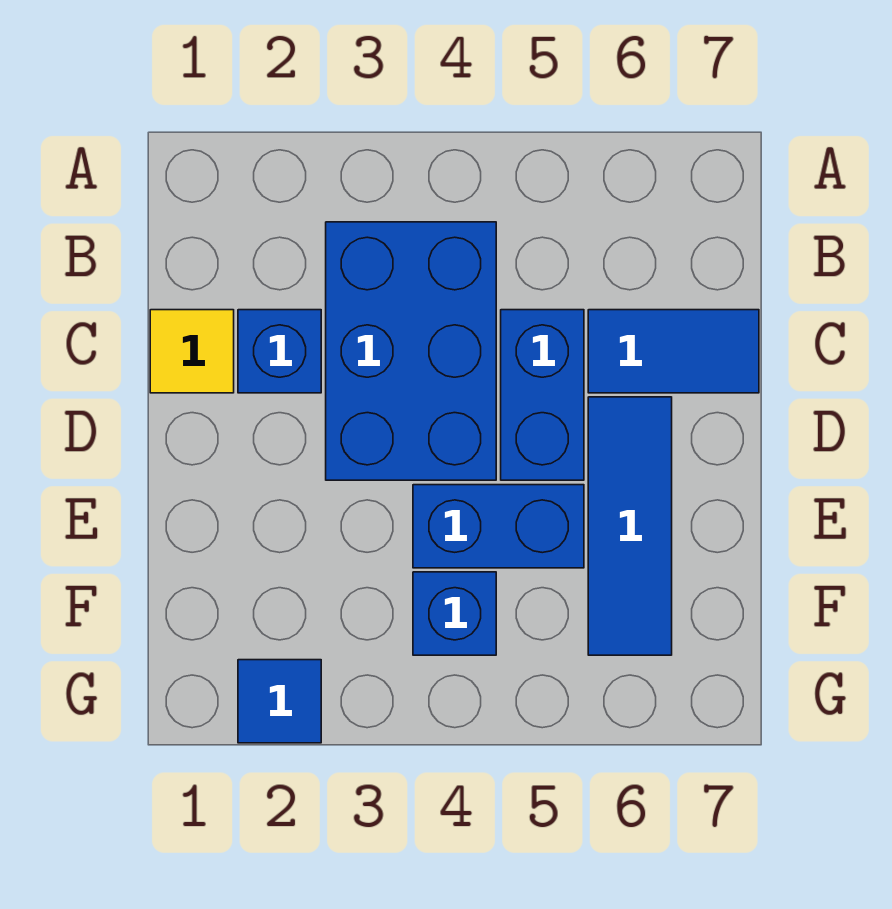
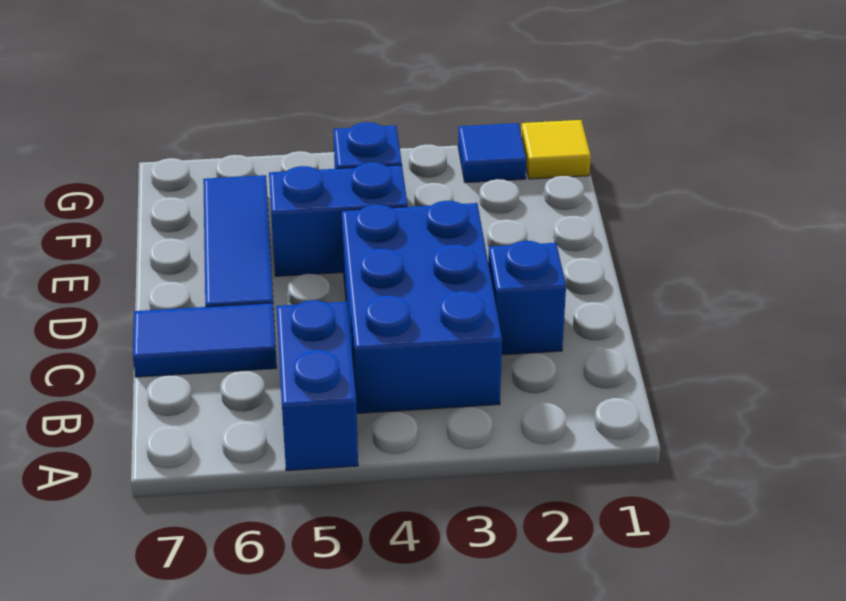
yellow 1x1 tile [150,310,234,393] -> yellow 1x1 tile moved to [521,120,591,179]
blue 1x2 brick [501,310,584,480] -> blue 1x2 brick moved to [276,300,358,471]

